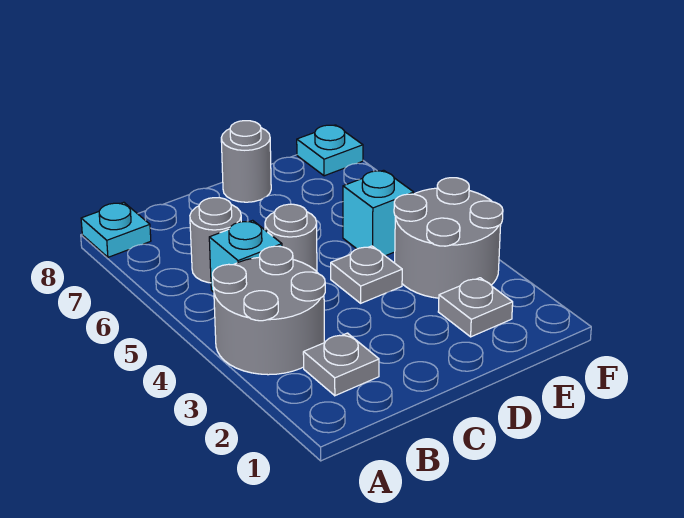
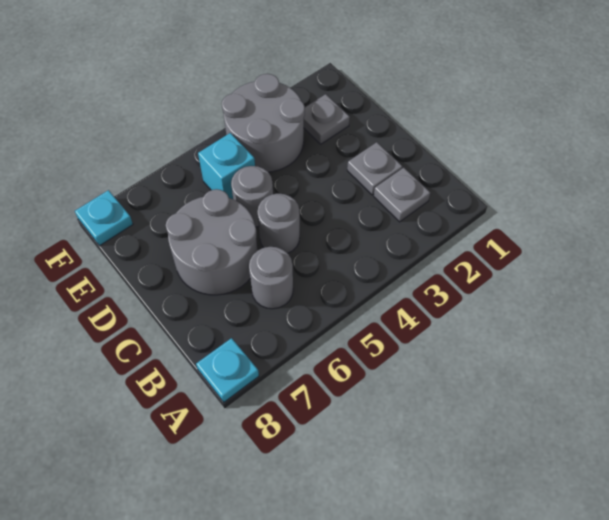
grey 2x2 round brick [213,246,325,375] -> grey 2x2 round brick moved to [166,189,258,295]
cyan 1x1 brick [209,220,282,292] -> none
grey 1x1 plate [331,246,402,303] -> grey 1x1 plate moved to [347,142,402,195]
grey 1x1 round brick [221,121,271,202] -> grey 1x1 round brick moved to [231,166,273,227]

